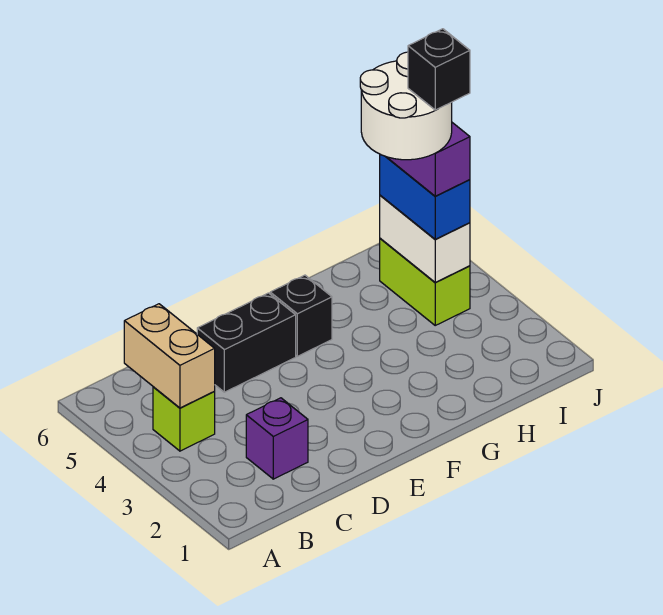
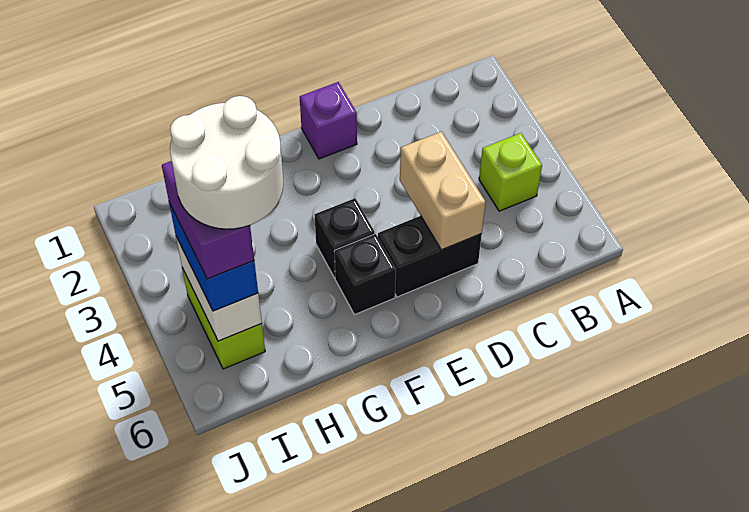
tan 1x2 brick [124,304,215,408] -> tan 1x2 brick moved to [400,132,486,250]
purple 1x1 brick [246,398,308,479] -> purple 1x1 brick moved to [300,82,357,159]
black 1x1 brick [408,29,470,110] -> black 1x1 brick moved to [315,198,375,278]

